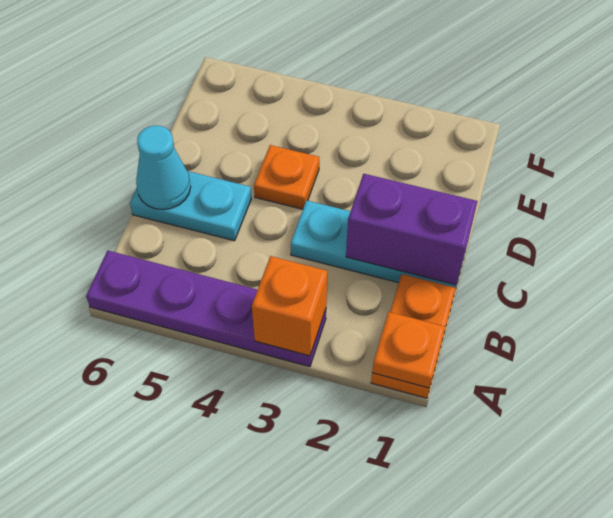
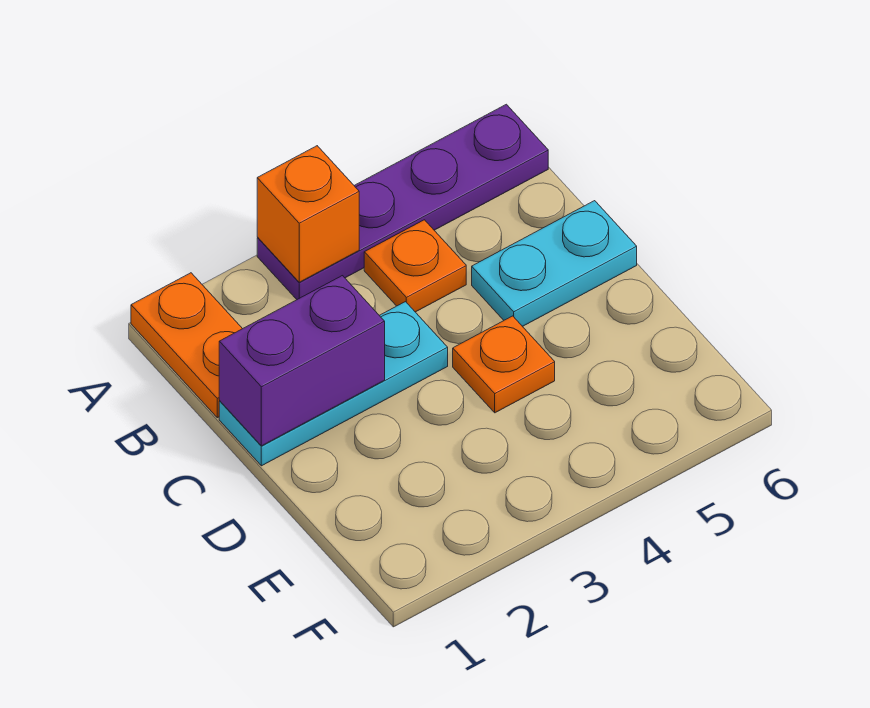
orange 1x1 plate [372,312,445,388] -> orange 1x1 plate moved to [364,220,466,312]
cyan 1x1 cone [136,126,191,210] -> none

